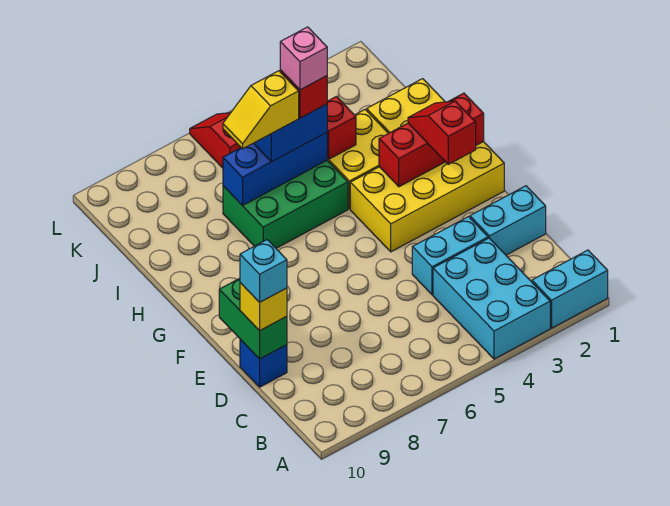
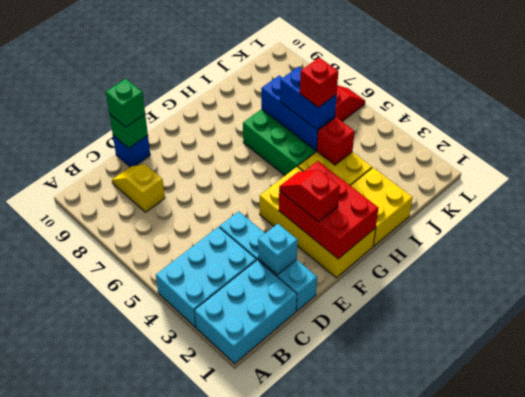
cyan 1x2 brick [532,250,608,328] -> cyan 2x3 brick [194,260,297,364]
green 1x2 brick [219,278,287,359] -> green 1x1 brick [109,114,148,148]
yellow 1x1 brick [240,283,287,331] -> green 1x1 brick [106,79,145,127]
cyan 1x1 brick [240,240,287,302] -> cyan 1x1 brick moved to [258,224,298,275]
red 1x2 slope [408,101,476,164] -> red 1x2 slope turned to [279,170,340,222]
red 1x3 brick [379,93,484,187] -> red 2x3 brick [279,161,378,259]
pink 1x1 brick [280,27,327,90] -> none
yellow 1x2 slope [223,71,299,149] -> yellow 1x2 slope moved to [112,164,165,212]

